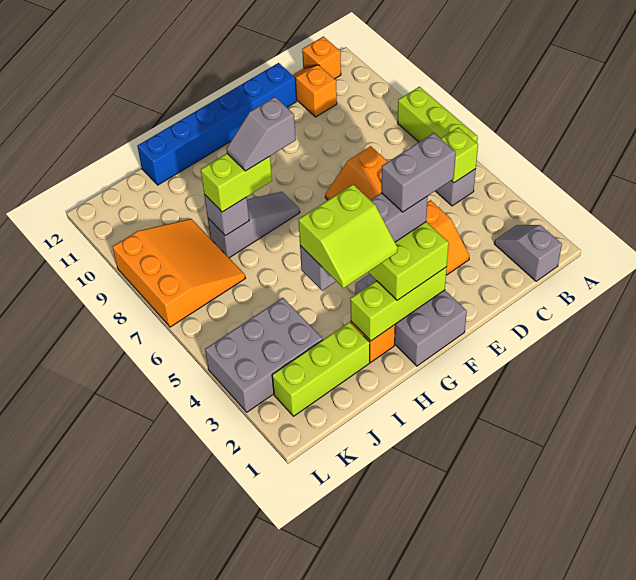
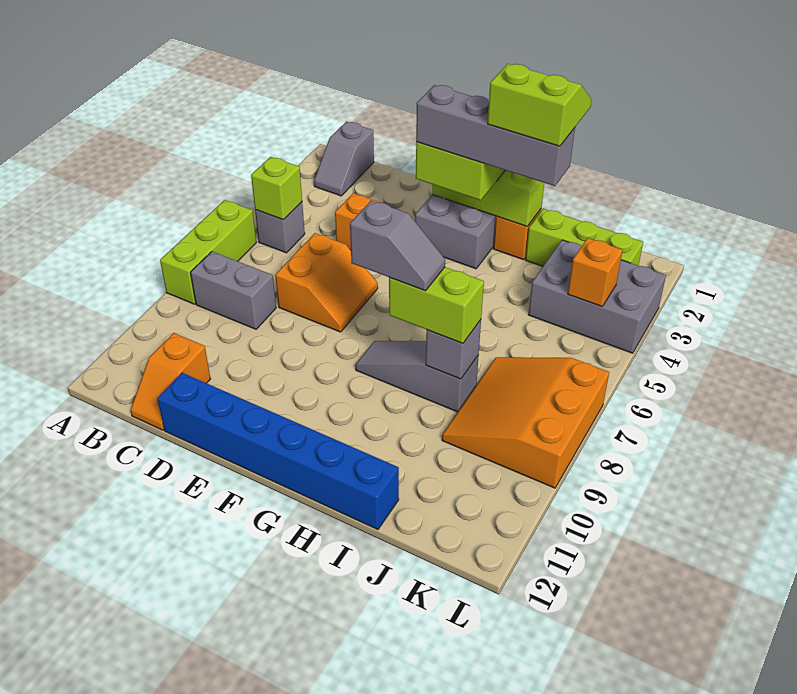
orange 1x1 brick [302,37,341,79] -> orange 1x1 brick moved to [568,238,623,306]
grey 1x2 brick [381,133,456,212] -> grey 1x2 brick moved to [191,252,276,329]

